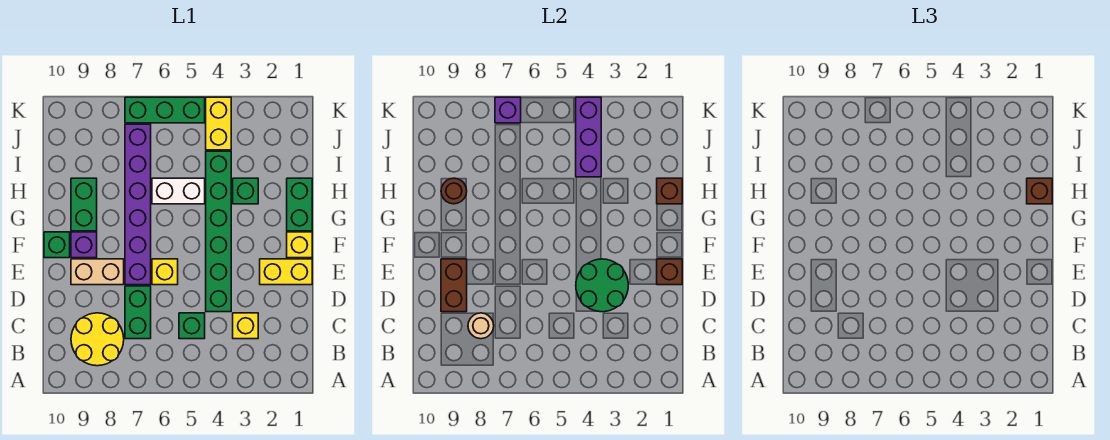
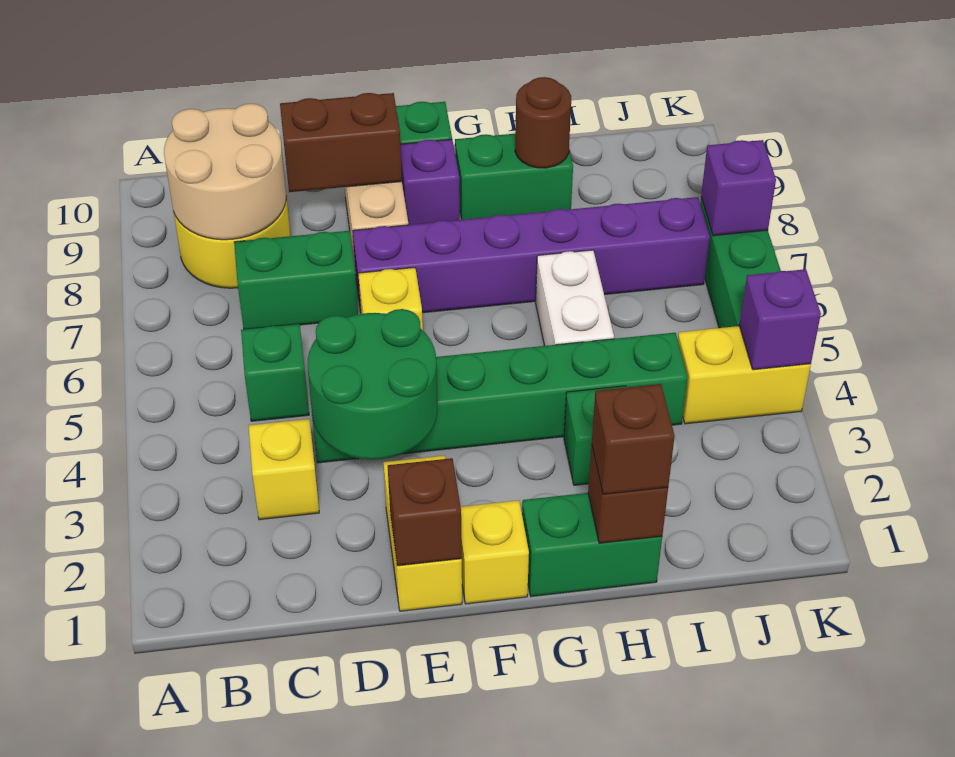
tan 1x1 round brick [468,313,494,339] -> tan 2x2 round brick [164,104,286,240]
purple 1x3 brick [576,97,601,177] -> purple 1x1 brick [739,269,821,370]

